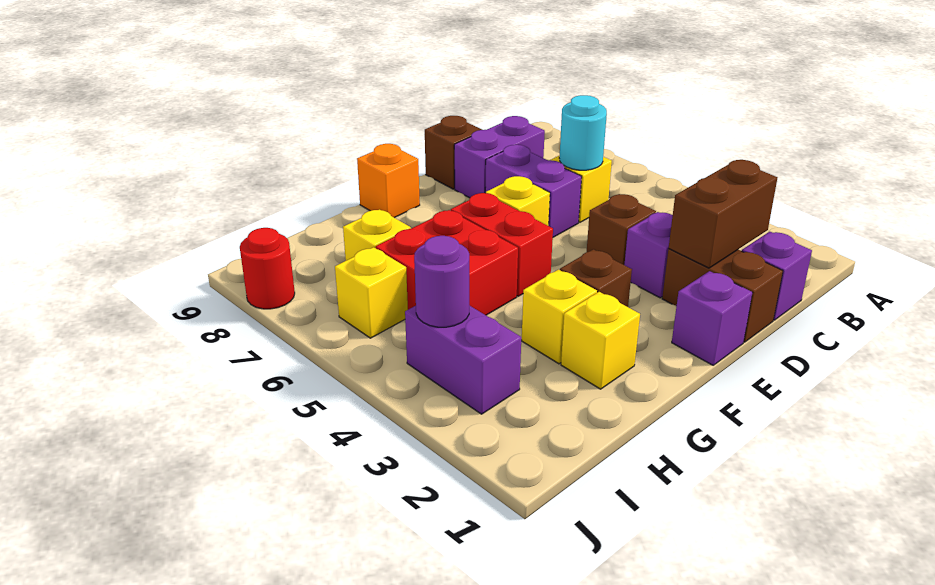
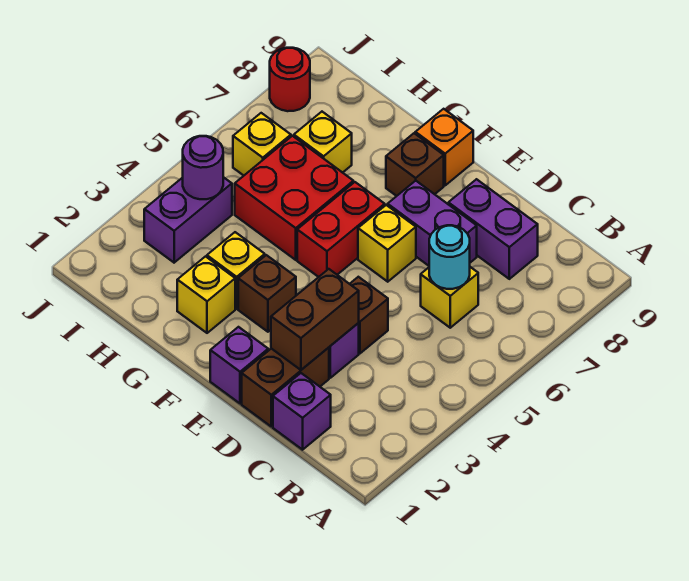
brown 1x2 brick [669,160,777,268] -> brown 1x2 brick turned to [271,269,359,370]
purple 1x2 brick [485,145,582,237] -> purple 1x2 brick turned to [388,181,477,266]
brown 1x1 brick [425,116,482,189] -> brown 1x1 brick moved to [386,133,444,196]

